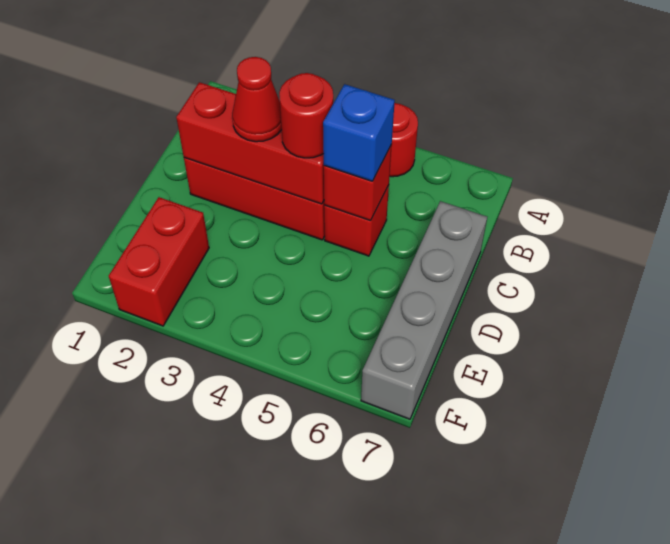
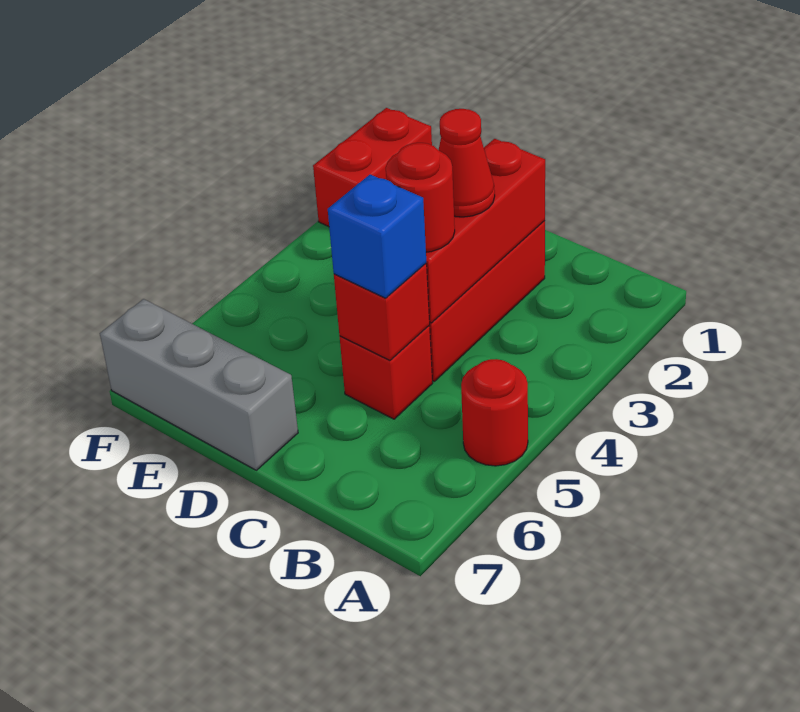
grey 1x4 brick [361,201,487,419] -> grey 1x3 brick [100,299,298,470]
red 1x2 brick [109,197,209,326] -> red 1x2 brick turned to [313,108,432,227]

